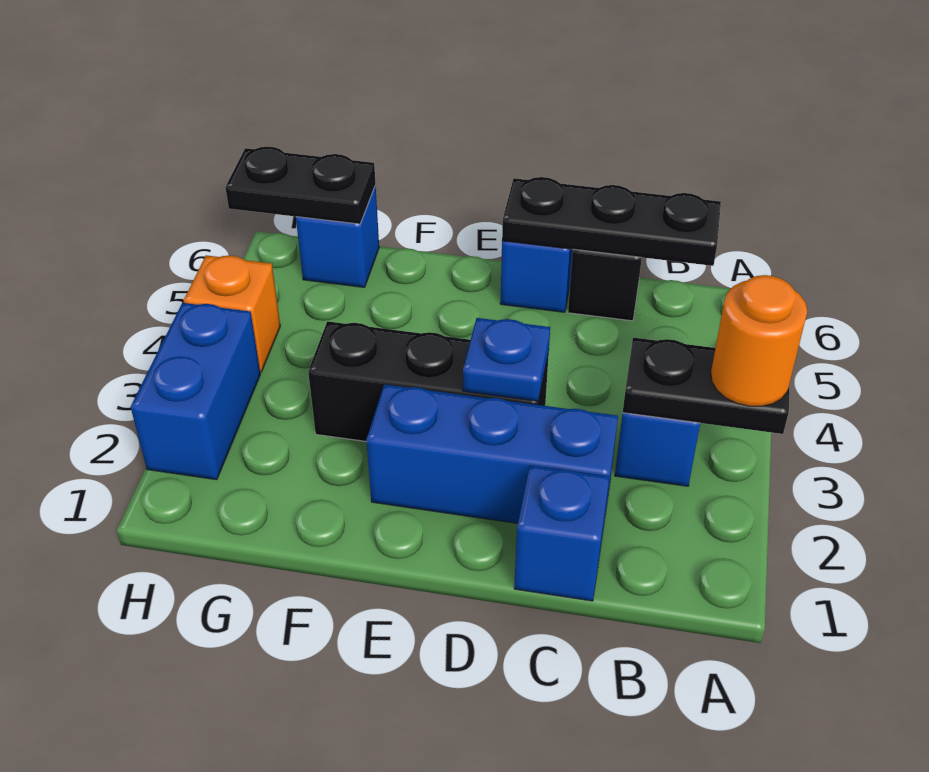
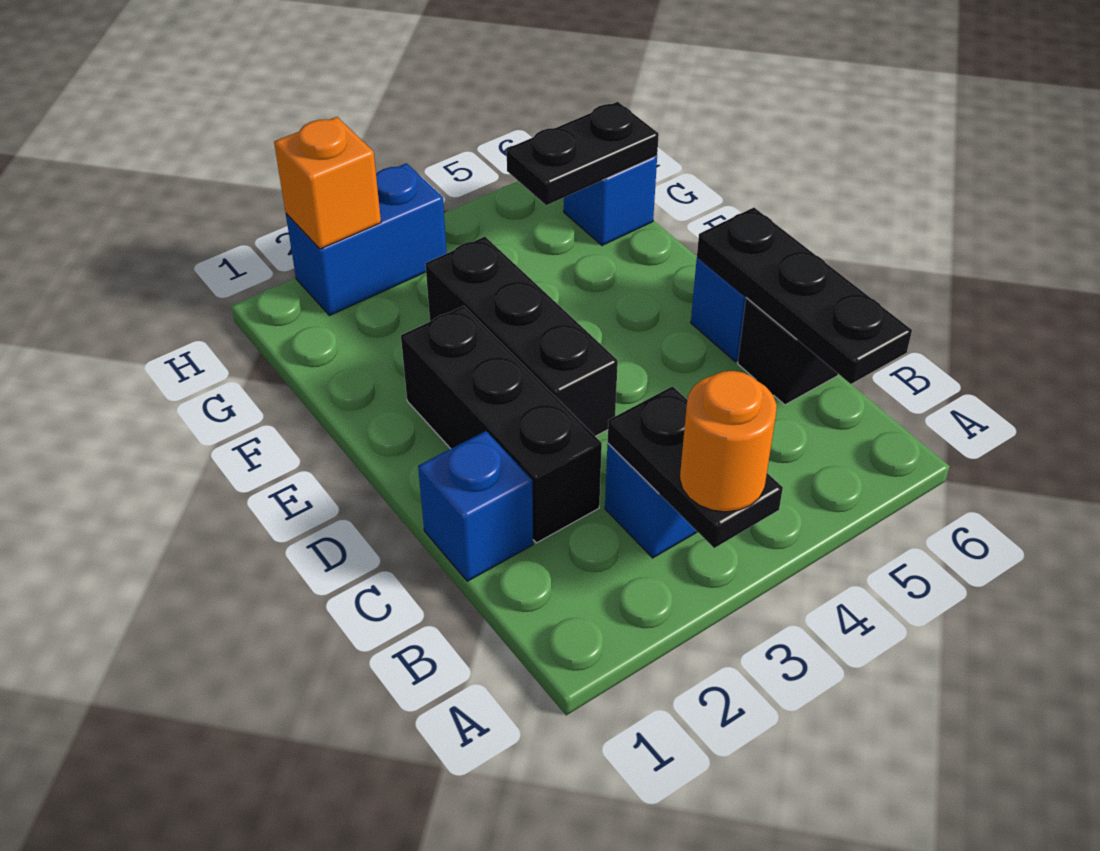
blue 1x3 brick [366,384,618,528] -> black 1x3 brick [401,306,602,543]
blue 1x1 plate [463,318,550,401] -> none
black 1x2 plate [225,147,376,224] -> black 1x2 plate turned to [507,102,659,205]
orange 1x1 brick [184,255,280,372] -> orange 1x1 brick moved to [274,117,381,249]

